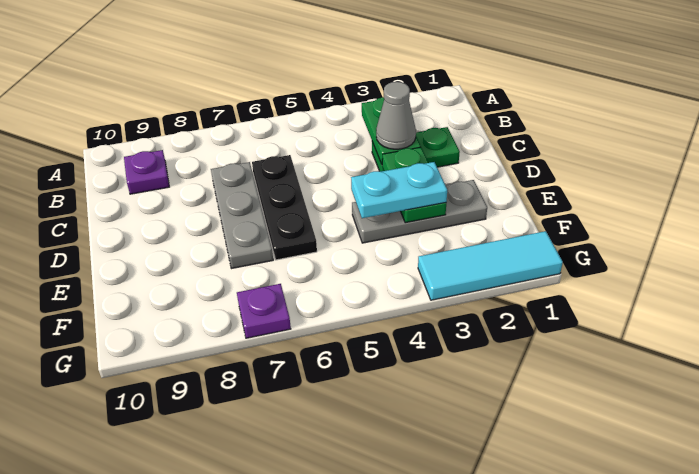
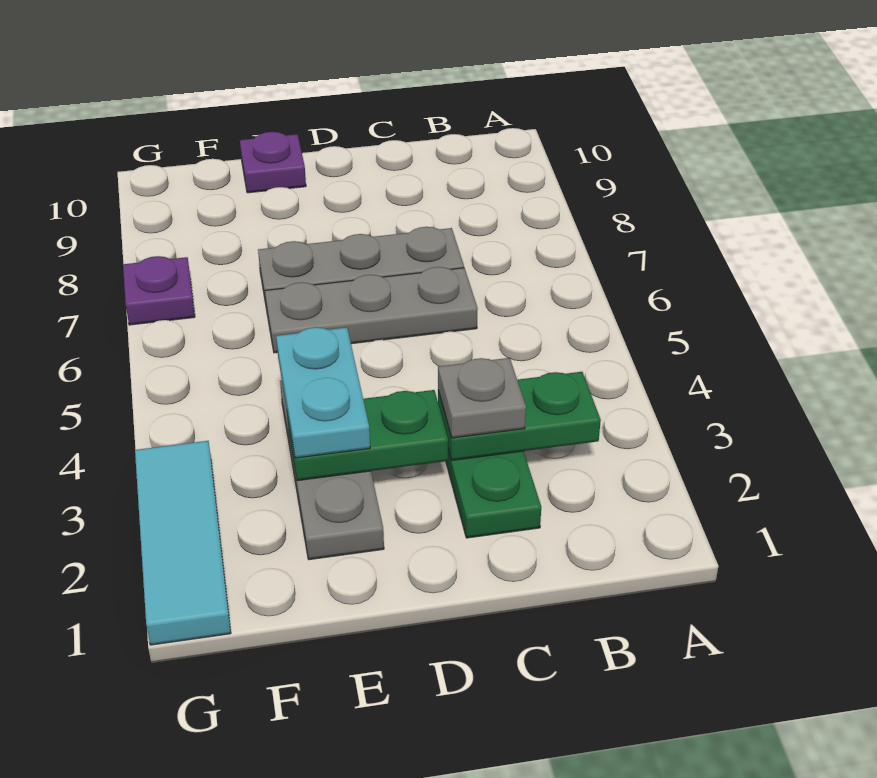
purple 1x1 plate [124,150,169,194] -> purple 1x1 plate moved to [240,132,306,193]
grey 1x1 cone [376,82,416,149] -> grey 1x1 plate [438,358,526,438]
black 1x3 plate [252,155,317,260] -> grey 1x3 plate [265,267,478,353]

